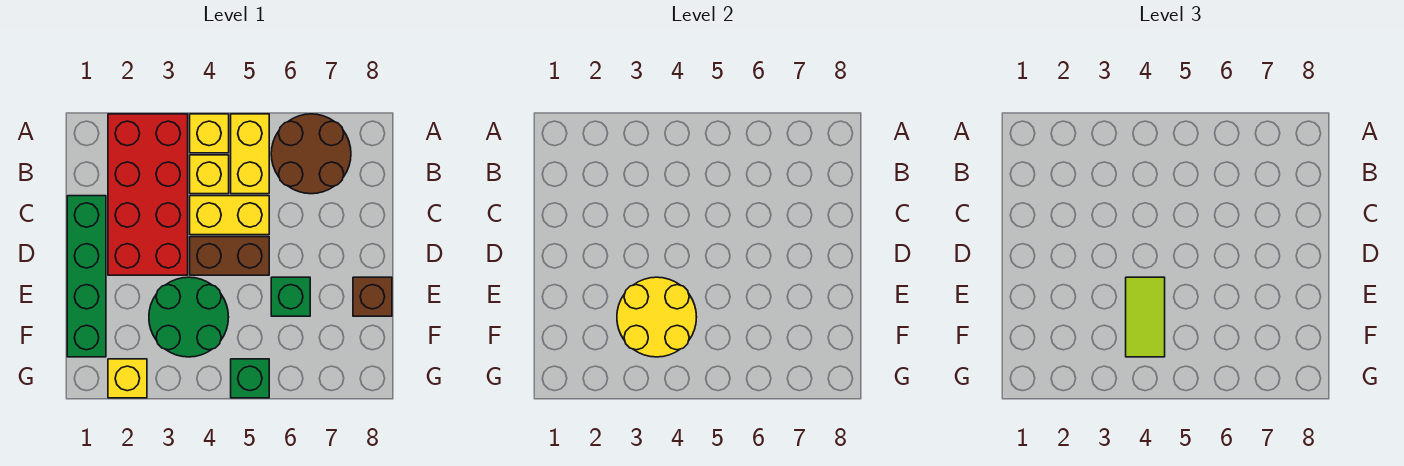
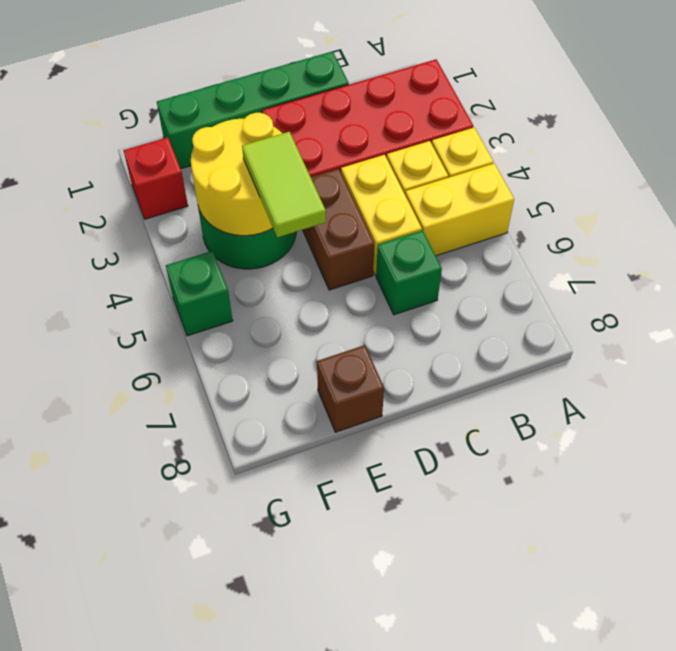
brown 2x2 round brick [271,114,351,194] -> none
lime 1x2 tile [1126,277,1165,357] -> lime 1x2 tile turned to [242,132,326,237]
green 1x1 brick [271,277,310,316] -> green 1x1 brick moved to [376,230,442,315]
yellow 1x1 brick [108,359,147,398] -> red 1x1 brick [123,137,188,219]

